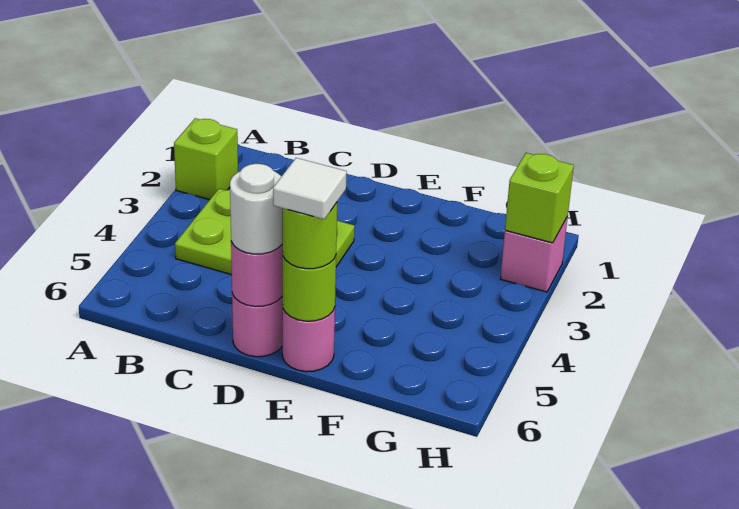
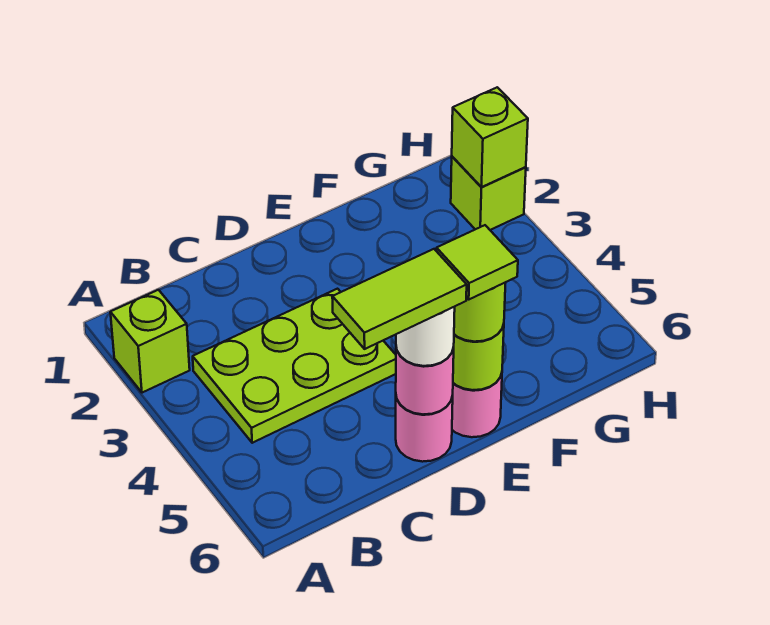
none -> lime 1x2 tile [332,249,467,349]
white 1x1 tile [273,158,347,219] -> lime 1x1 tile [437,225,518,299]
pink 1x1 brick [500,217,568,292] -> lime 1x1 brick [451,157,526,230]

